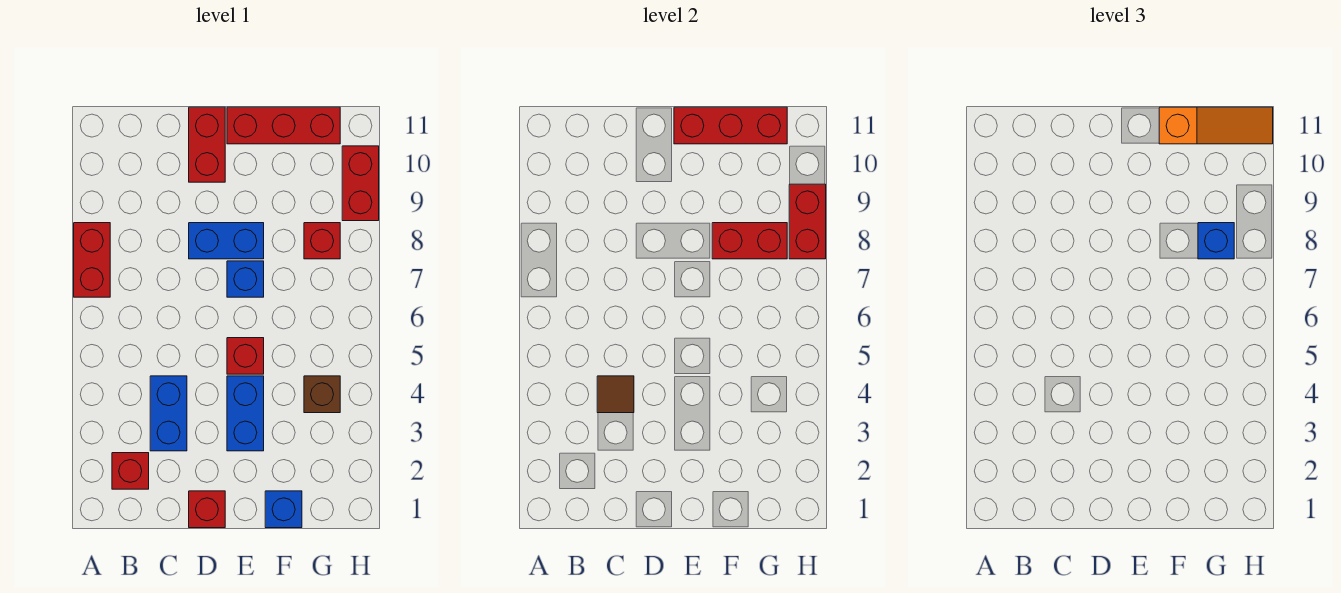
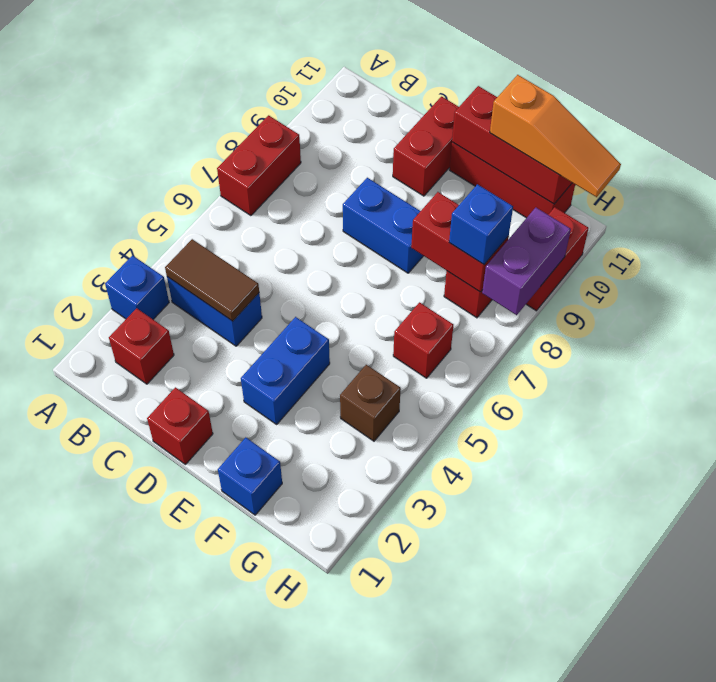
blue 1x2 brick [150,376,187,451] -> blue 1x2 brick turned to [167,277,262,346]
brown 1x1 tile [597,376,634,413] -> brown 1x2 tile [165,239,259,321]
red 1x1 brick [227,338,264,374] -> red 1x1 brick moved to [393,302,453,378]
blue 1x1 brick [227,261,264,297] -> blue 1x1 brick moved to [105,256,169,319]
red 1x2 brick [789,184,826,259] -> purple 1x2 brick [482,208,571,315]

